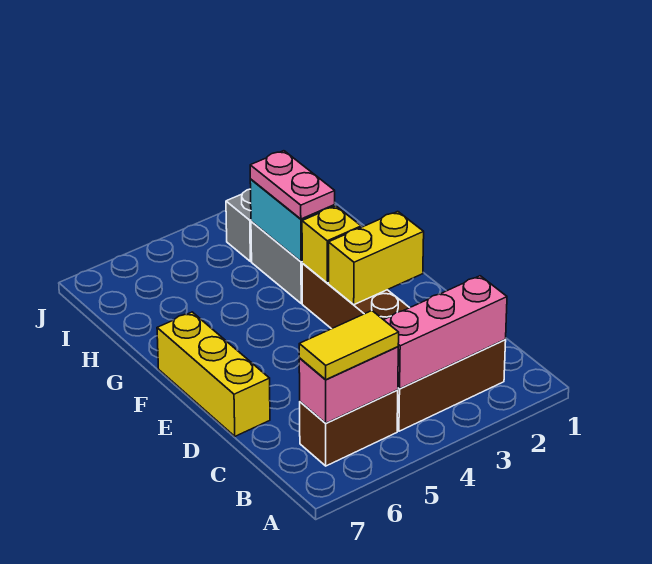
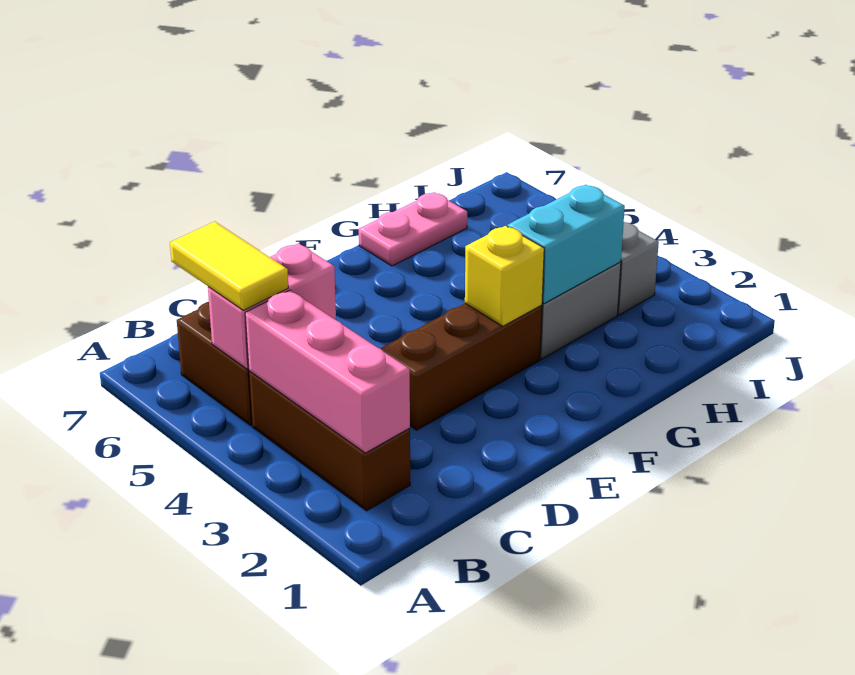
pink 1x2 brick [299,347,398,423] -> pink 1x2 brick turned to [208,243,336,369]
yellow 1x3 brick [157,312,270,436] -> none
yellow 1x2 brick [328,212,424,305] -> none
pink 1x2 plate [250,151,335,219] -> pink 1x2 plate moved to [359,192,467,266]

